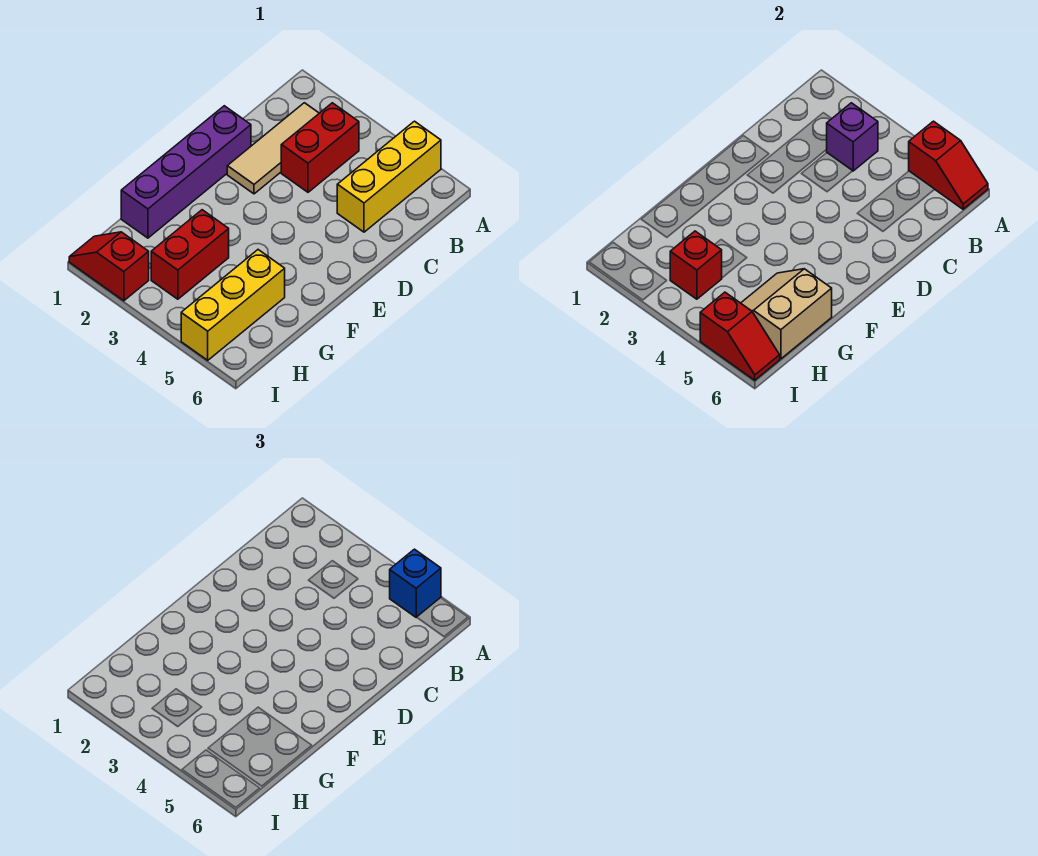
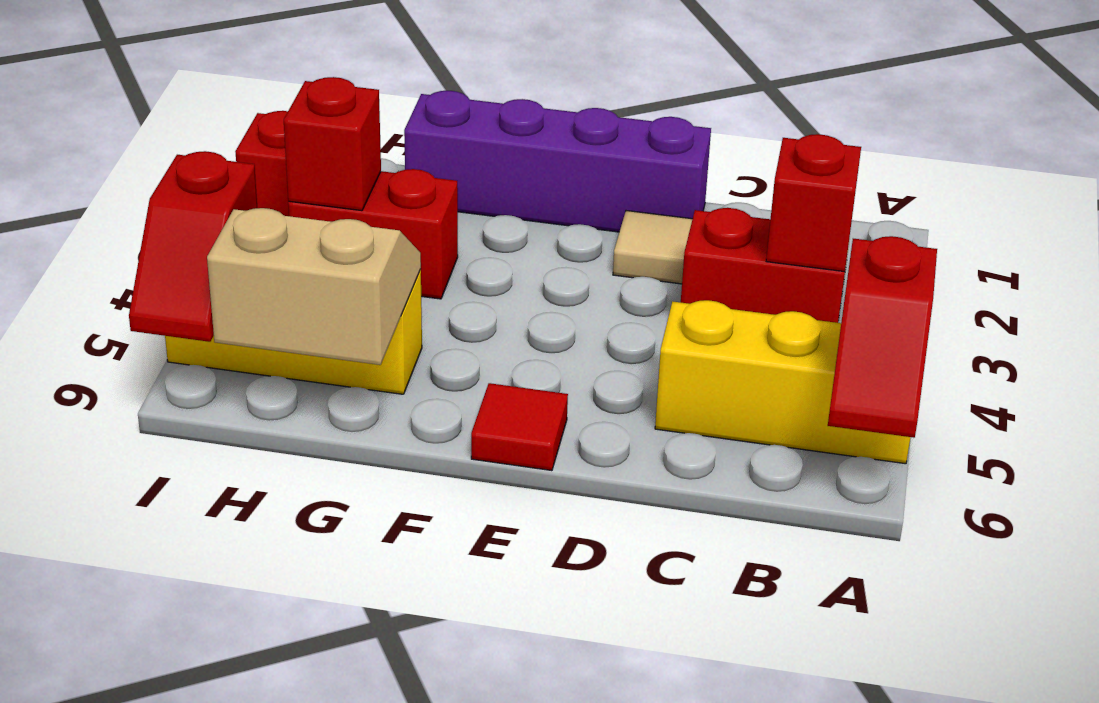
blue 1x1 brick [390,549,441,617] -> none
purple 1x1 brick [826,103,878,171] -> red 1x1 brick [766,134,861,272]
none -> red 1x1 tile [471,383,568,471]

